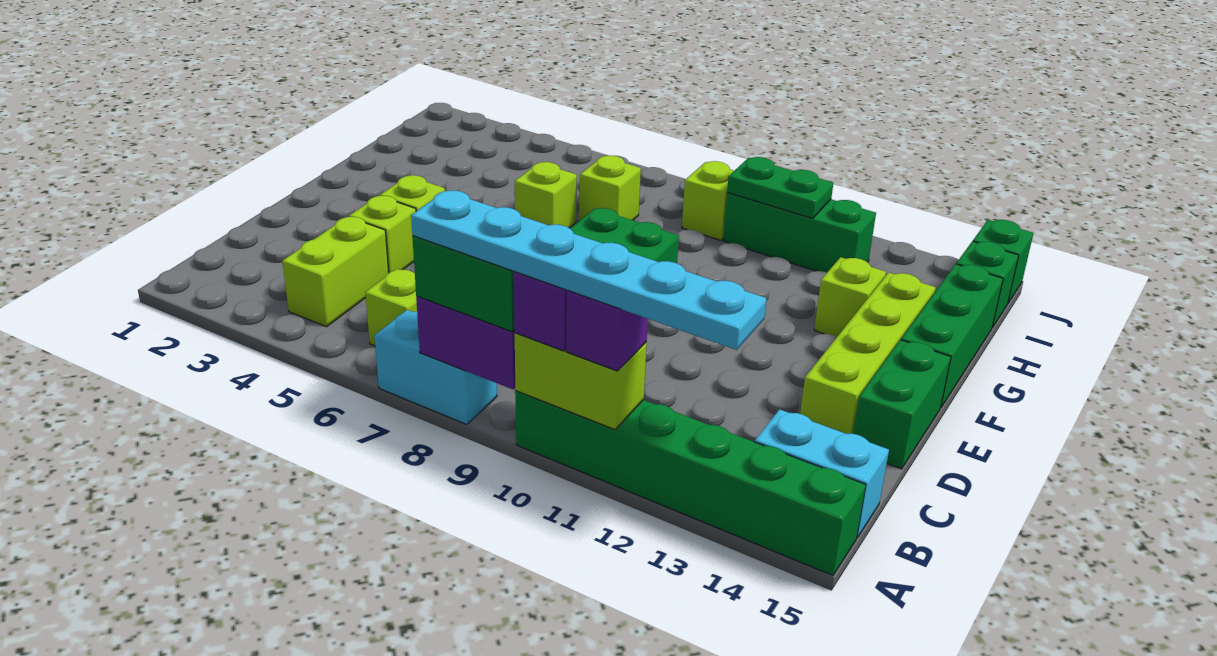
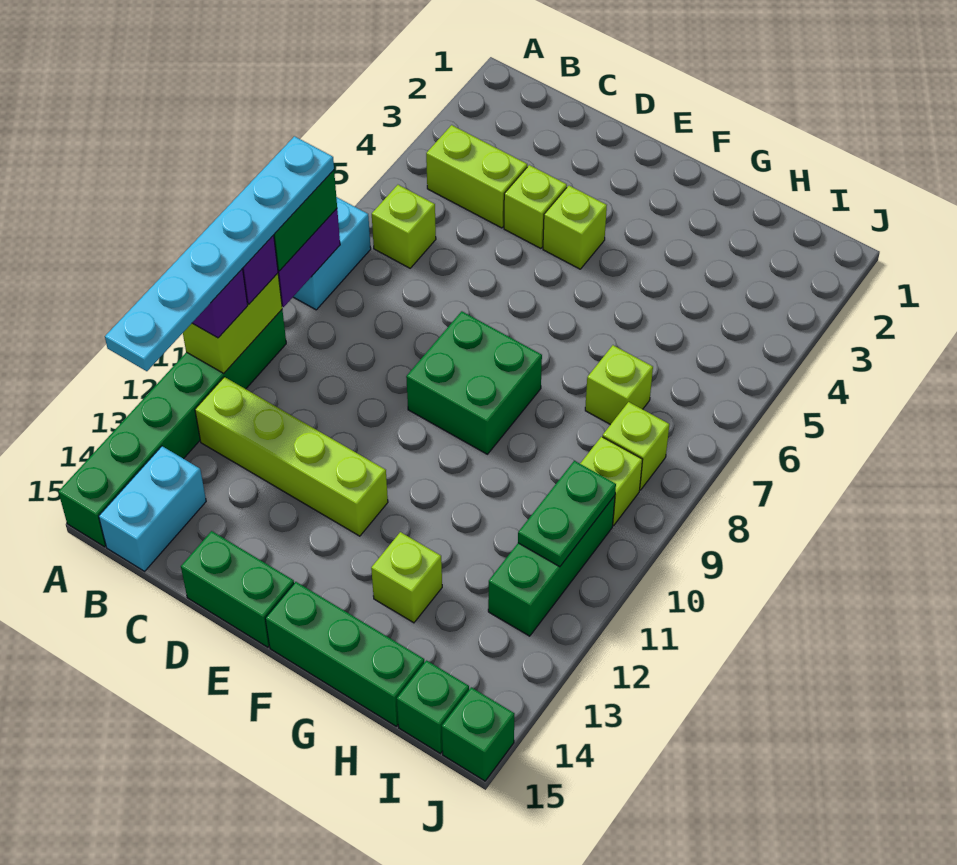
lime 1x4 brick [800,273,936,434] -> lime 1x4 brick moved to [195,377,388,536]
lime 1x1 brick [515,162,577,228] -> lime 1x1 brick moved to [603,402,669,490]

